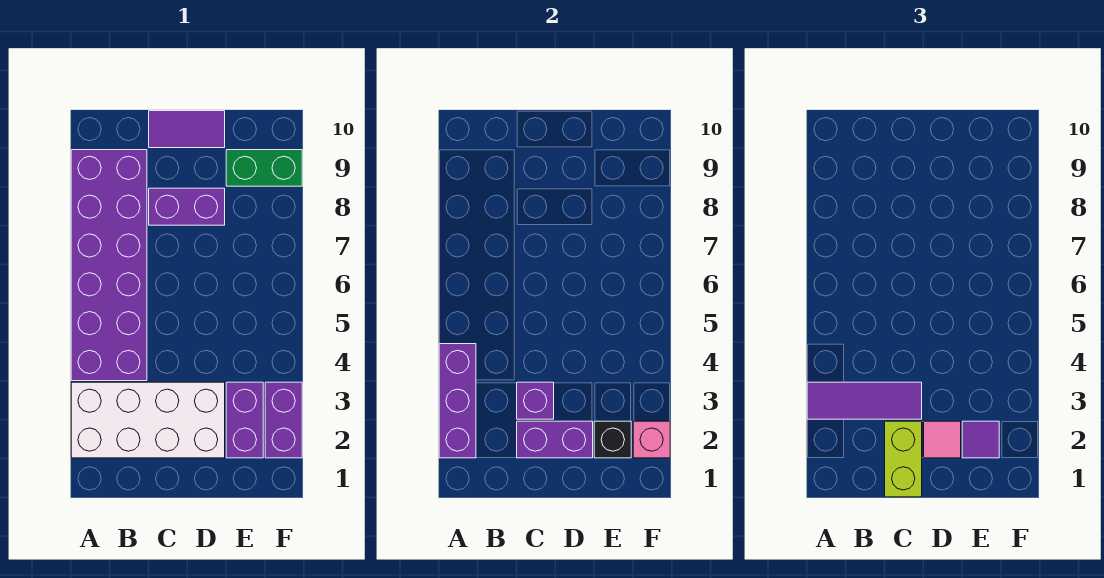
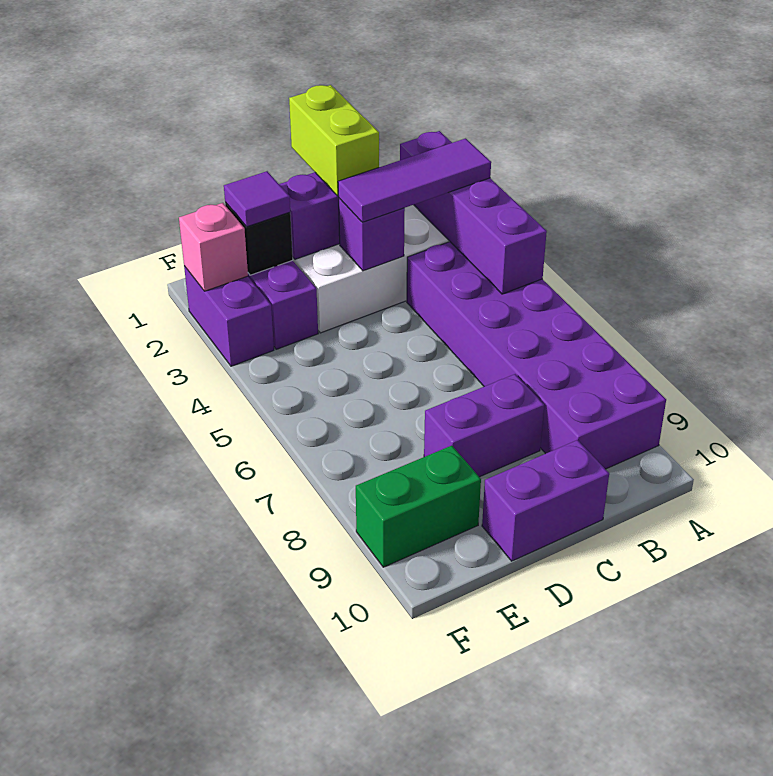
purple 1x3 brick [439,344,476,458] -> purple 1x4 brick [400,131,547,294]
purple 1x2 tile [149,111,225,148] -> purple 1x2 brick [482,440,609,561]
pink 1x1 tile [924,421,961,458] -> none

